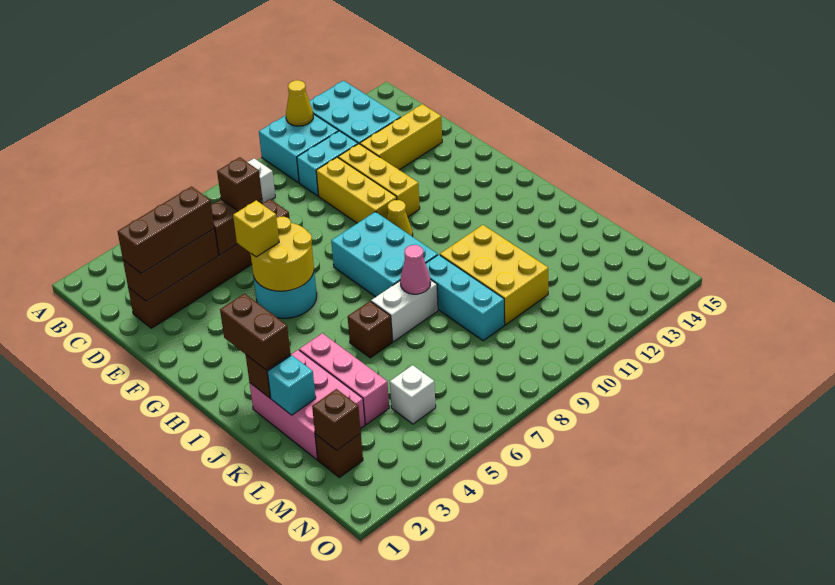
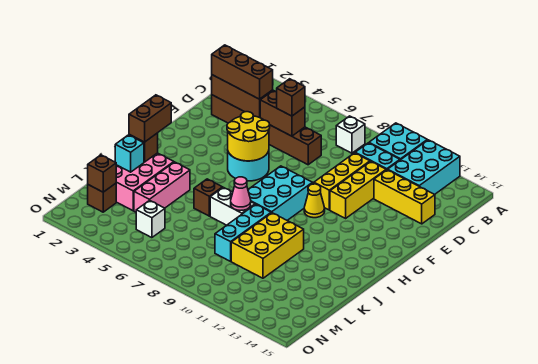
yellow 1x1 cone [286,80,313,126] -> none
yellow 1x1 brick [233,200,279,257] -> none

